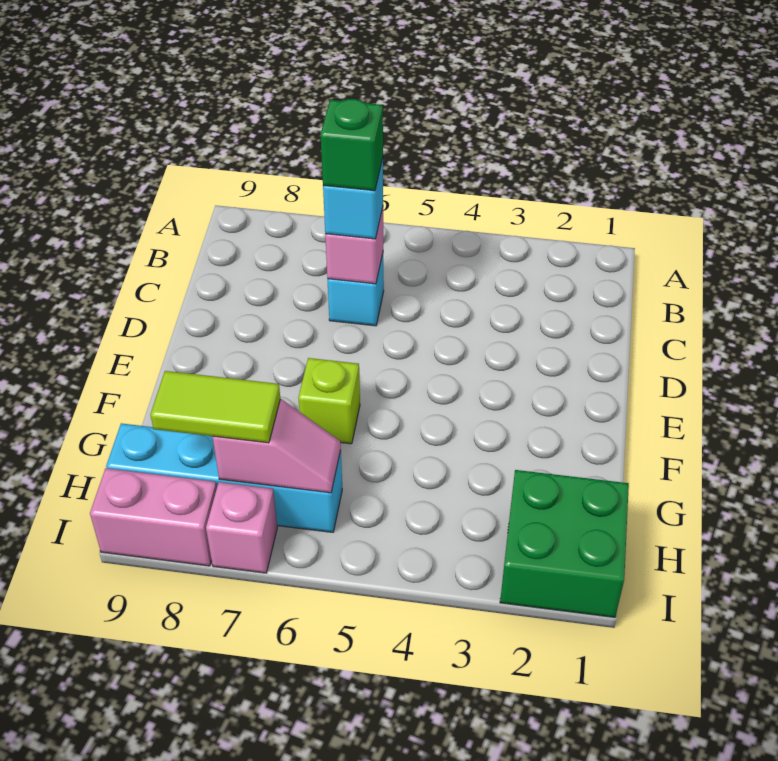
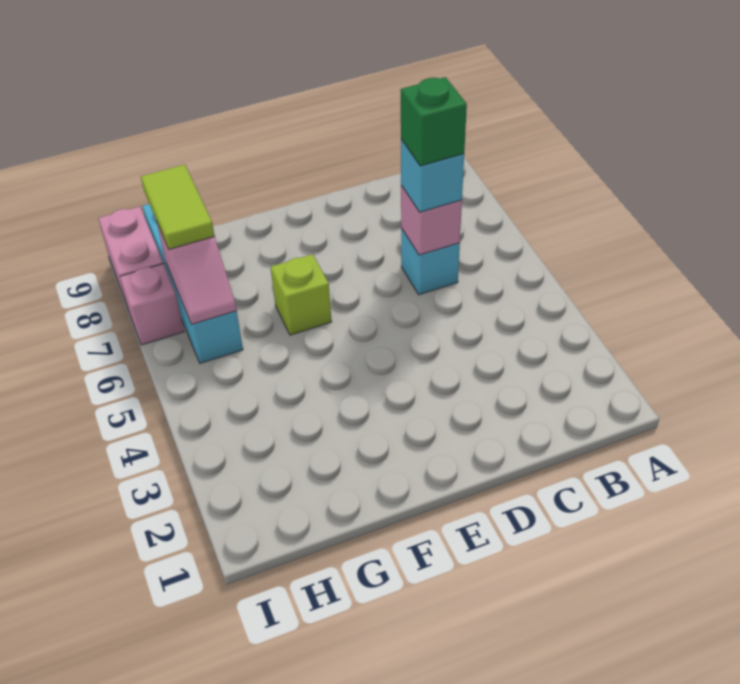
green 2x2 brick [500,470,629,617] -> none

